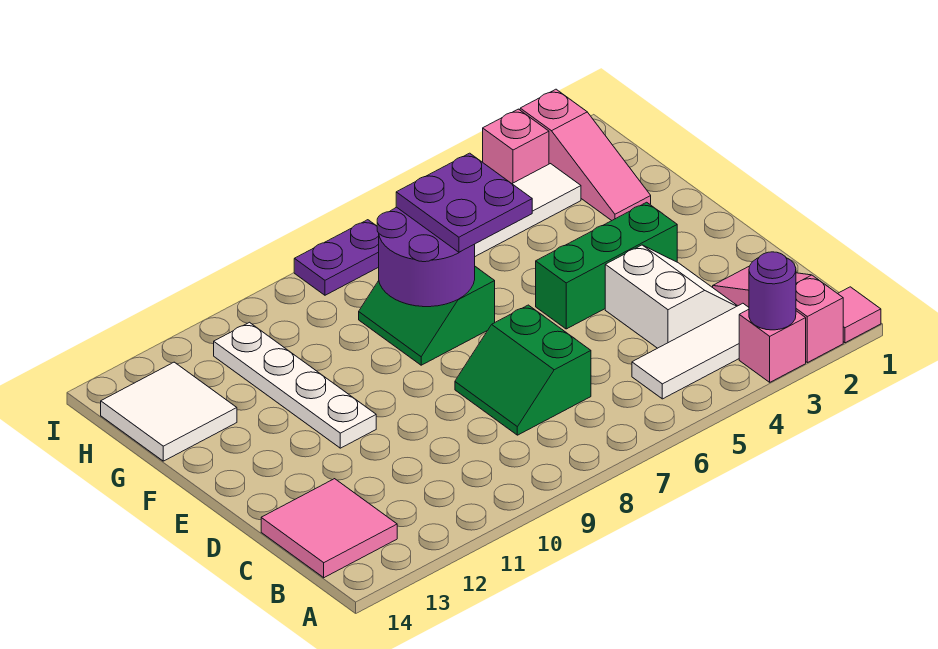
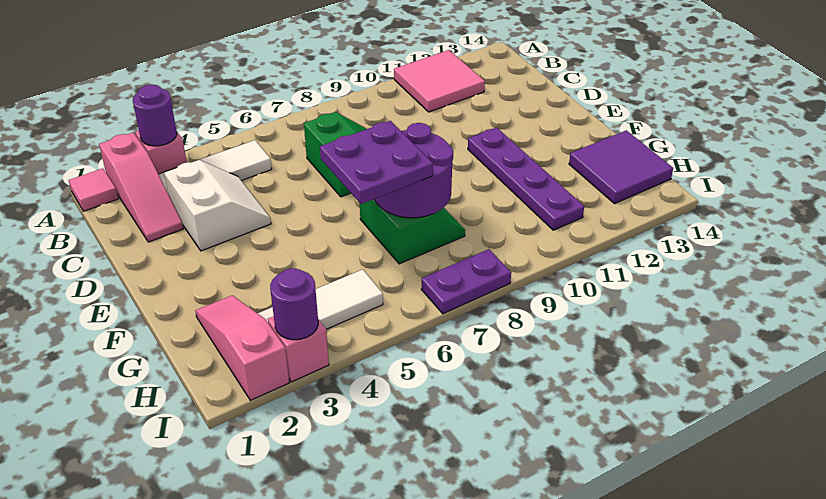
pink 2x2 tile [261,479,397,578] -> pink 2x2 tile moved to [394,50,485,112]
white 2x2 slope [605,245,737,348] -> white 2x2 slope turned to [164,160,271,251]
green 1x3 brick [536,202,677,329] -> none
white 1x4 plate [214,322,376,448] -> purple 1x4 plate [468,128,584,230]
white 2x2 tile [101,362,237,461] -> purple 2x2 tile [569,130,673,204]
none -> purple 1x1 round brick [270,268,318,340]

